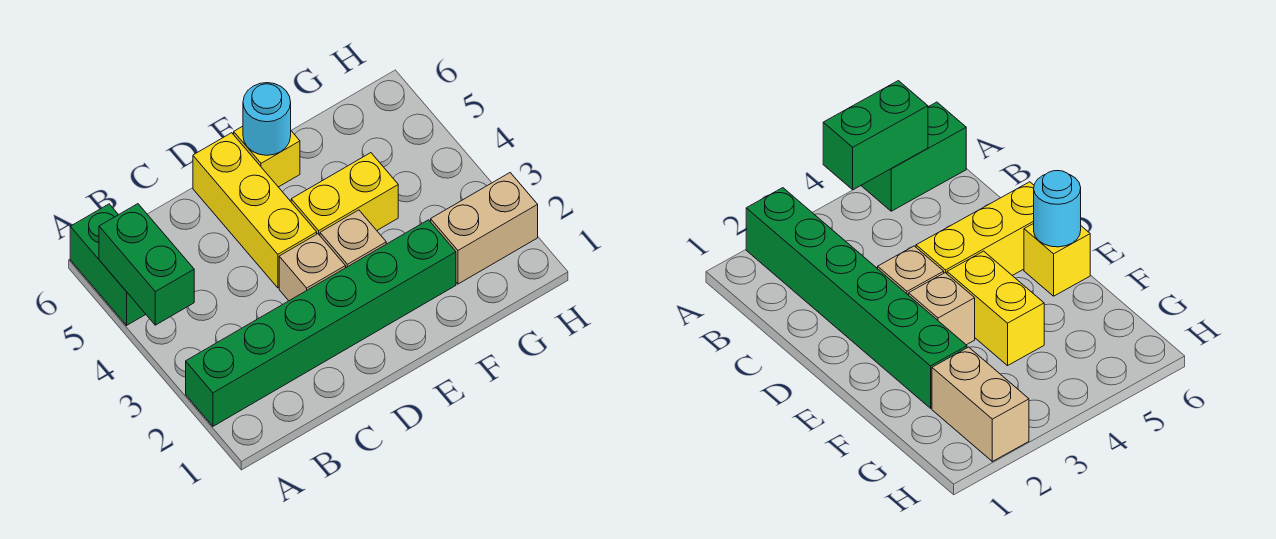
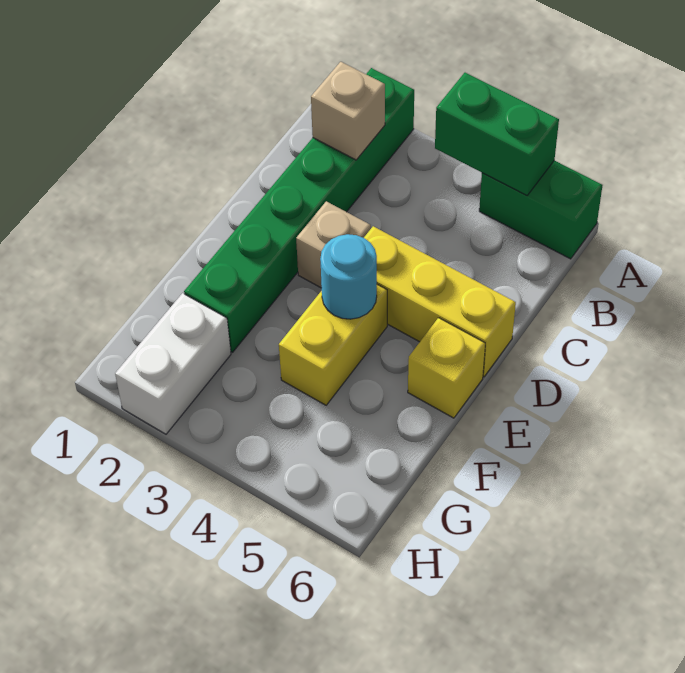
tan 1x1 brick [320,210,386,267] -> tan 1x1 brick moved to [311,62,385,160]
cyan 1x1 round brick [243,83,291,155] -> cyan 1x1 round brick moved to [320,234,377,319]
tan 1x2 brick [431,173,538,284] -> white 1x2 brick [115,293,231,434]

